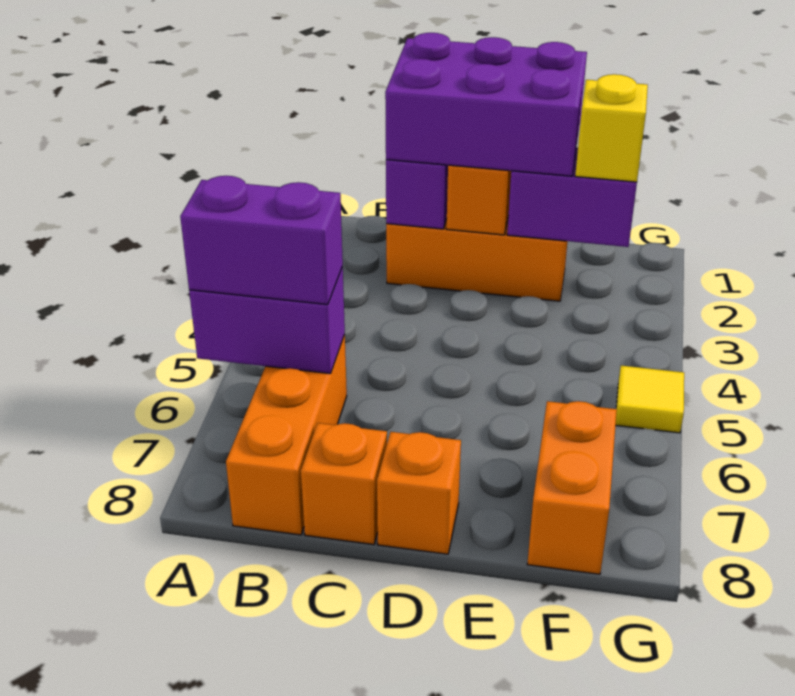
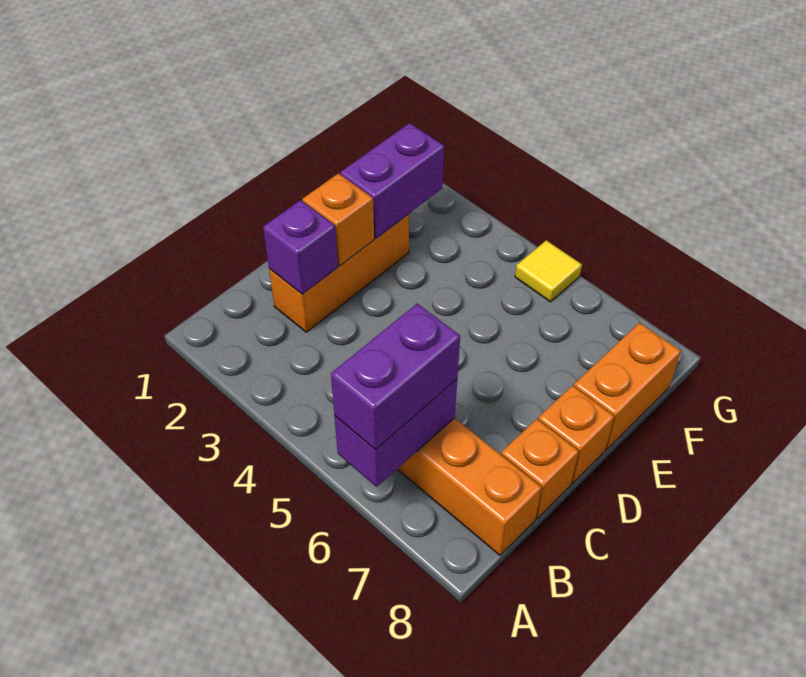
purple 2x3 brick [385,33,587,176] -> none
yellow 1x1 brick [575,74,648,182] -> none
orange 1x2 brick [527,401,617,574] -> orange 1x2 brick turned to [574,323,681,449]

